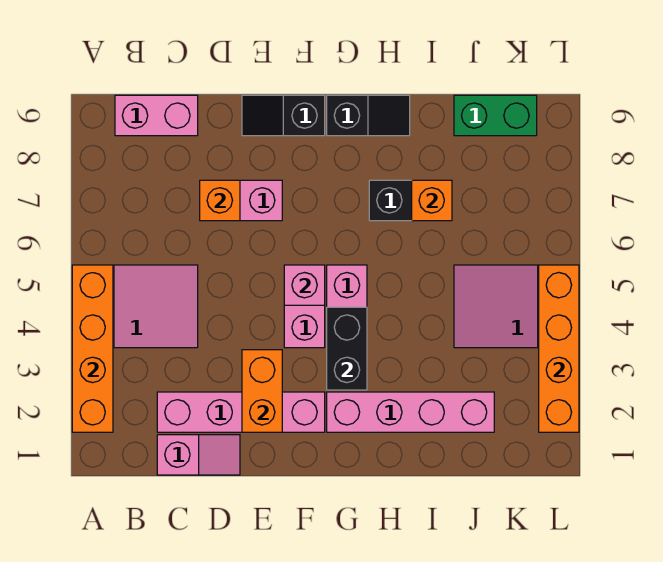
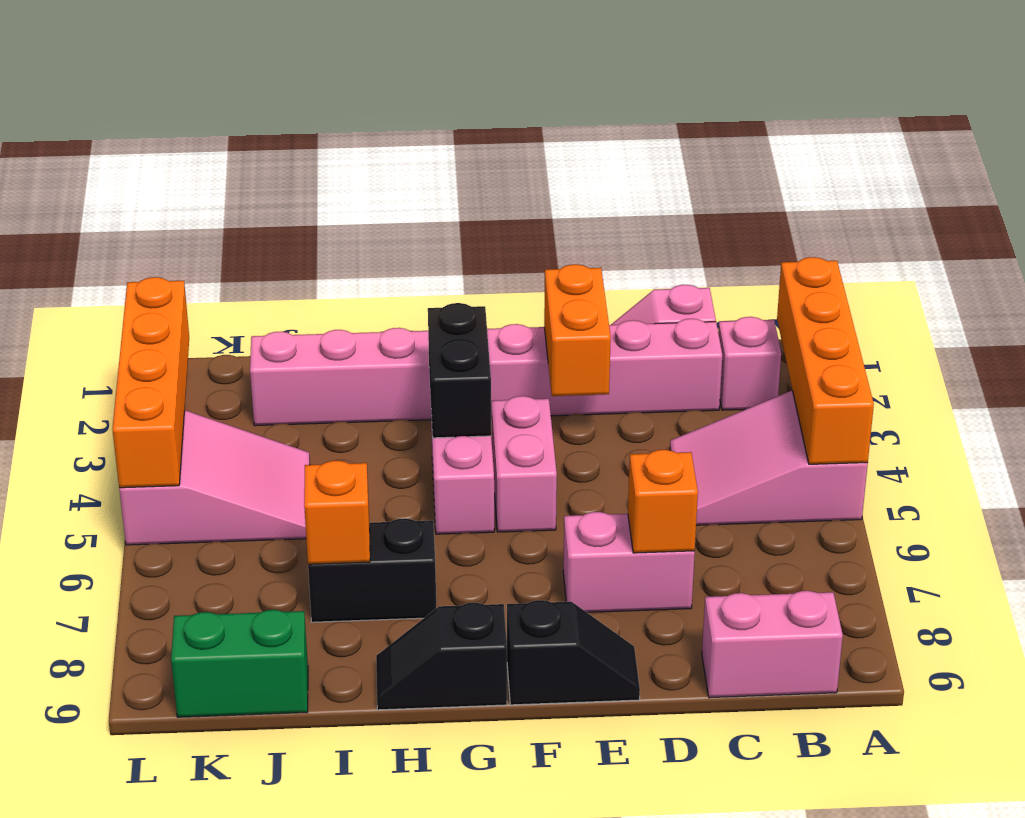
pink 1x1 brick [284,265,325,305] -> pink 1x1 brick moved to [718,317,781,410]

